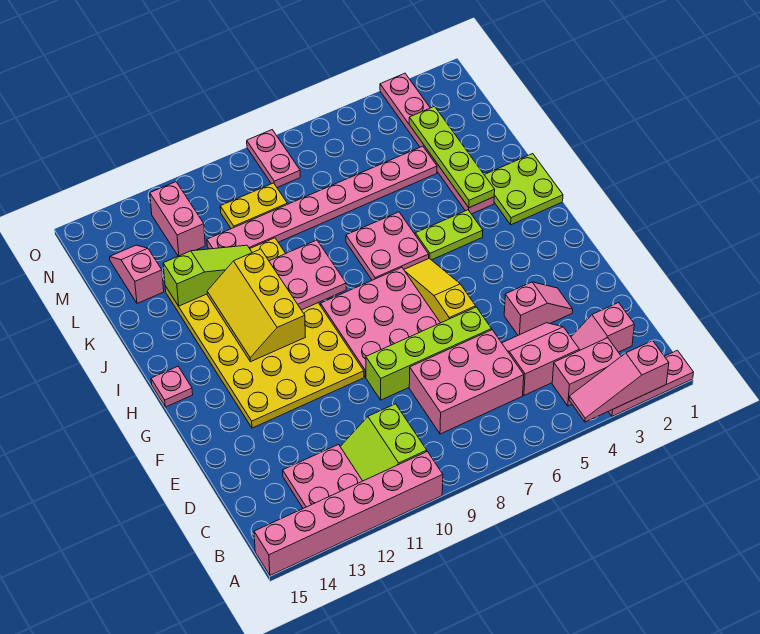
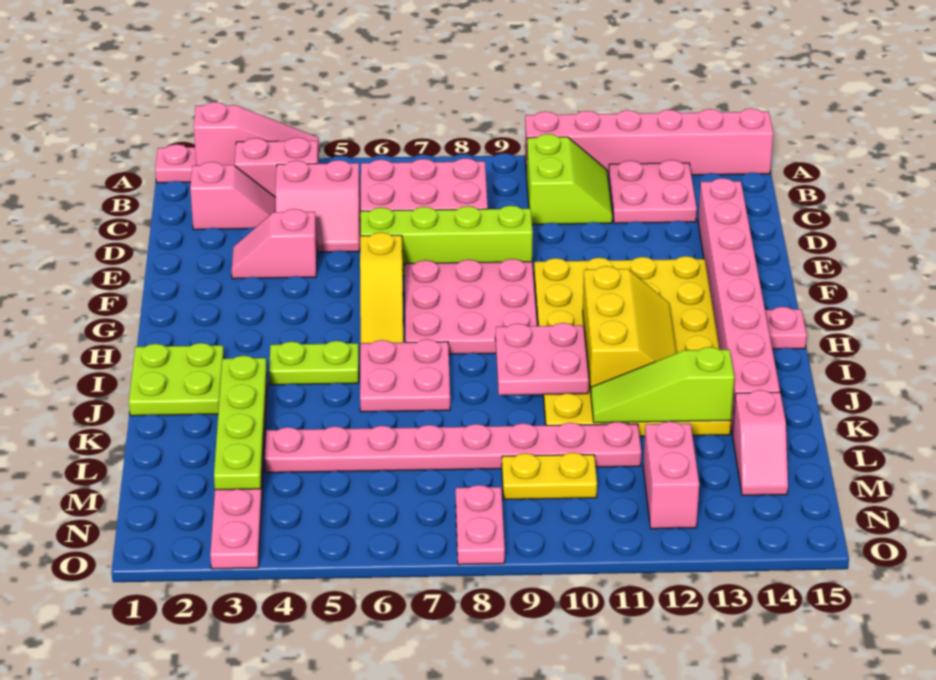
none -> pink 1x8 brick [698,178,780,435]

